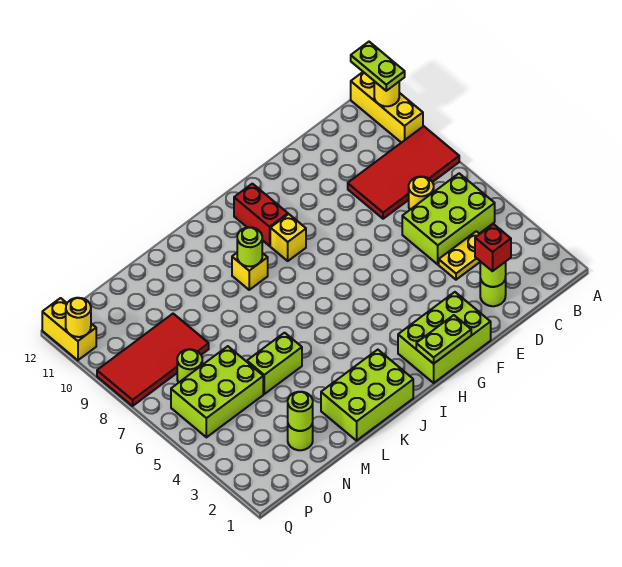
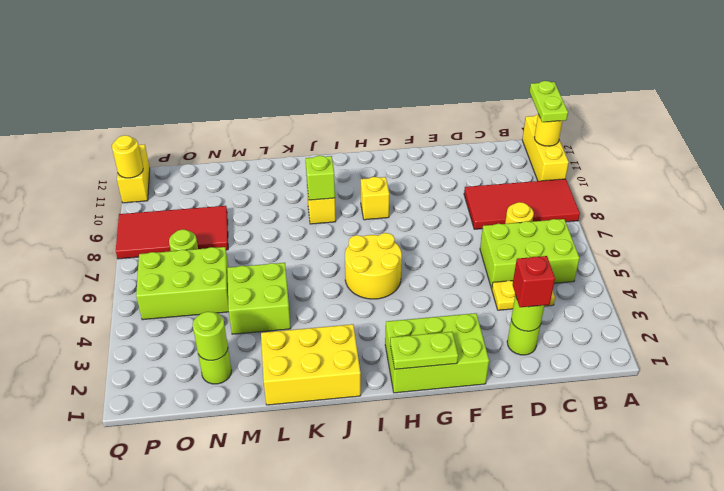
none -> yellow 2x2 round brick [345,233,402,299]
red 1x2 brick [234,184,288,246] -> none
lime 2x3 brick [321,350,413,441] -> yellow 2x3 brick [261,324,361,405]
lime 1x1 round brick [237,227,262,266] -> lime 1x1 brick [306,156,335,200]
lime 1x2 brick [247,333,302,394] -> lime 2x2 brick [227,263,291,334]

